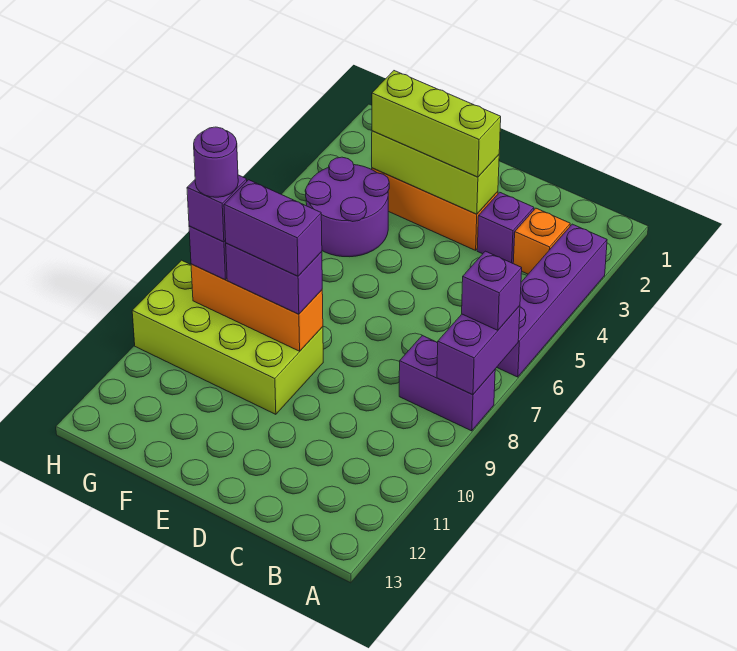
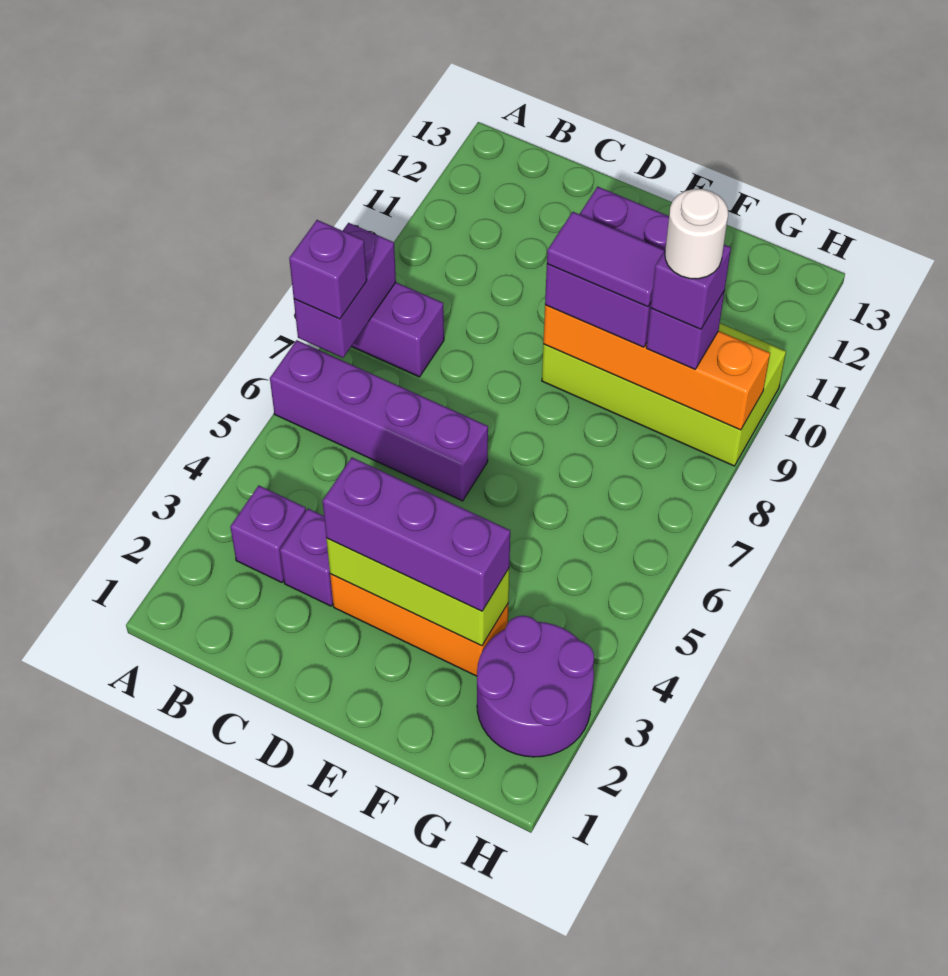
purple 1x4 brick [497,224,607,377] -> purple 1x4 brick turned to [270,340,488,501]
orange 1x1 brick [513,208,570,274] -> purple 1x1 brick [230,486,306,582]
lime 1x3 brick [372,71,501,177] -> purple 1x3 brick [323,458,510,611]
orange 1x3 brick [191,264,323,351] -> orange 1x4 brick [543,305,770,430]
purple 1x2 brick [226,243,322,314] -> purple 2x2 brick [545,187,669,347]
purple 1x2 brick [224,180,322,276] -> purple 1x2 tile [547,212,665,307]
purple 2x2 round brick [305,157,389,257] -> purple 2x2 round brick moved to [477,616,594,757]
purple 1x1 round brick [194,127,238,197] -> white 1x1 round brick [665,189,728,279]

